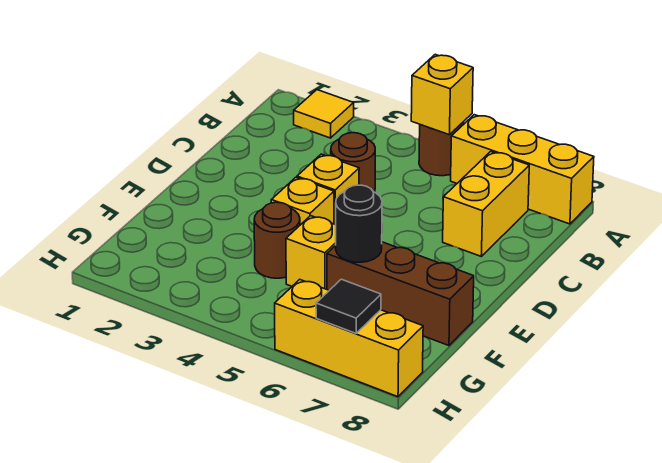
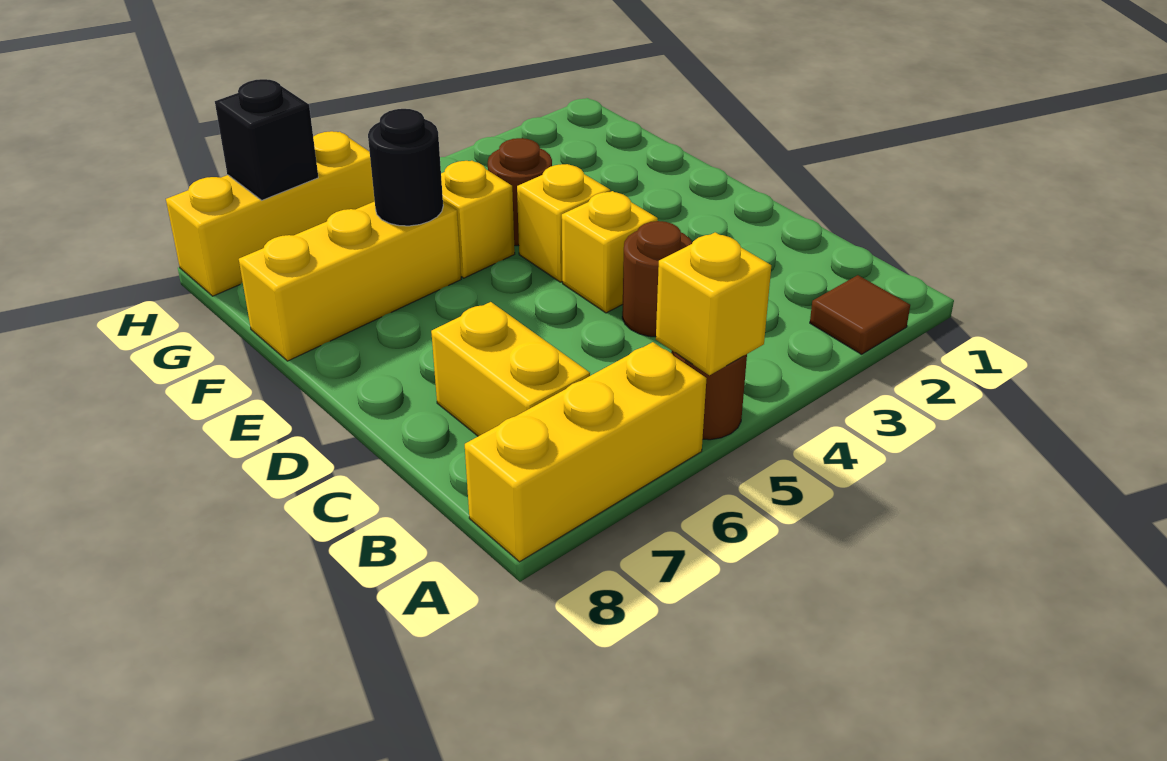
yellow 1x1 tile [294,90,354,138] -> brown 1x1 tile [810,275,910,354]
brown 1x3 brick [327,242,474,346] -> yellow 1x3 brick [239,201,461,361]
black 1x1 tile [316,279,381,333] -> black 1x1 brick [215,79,318,200]

